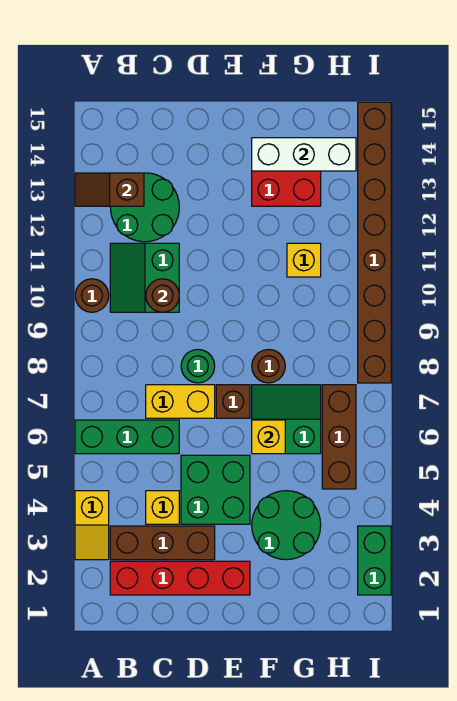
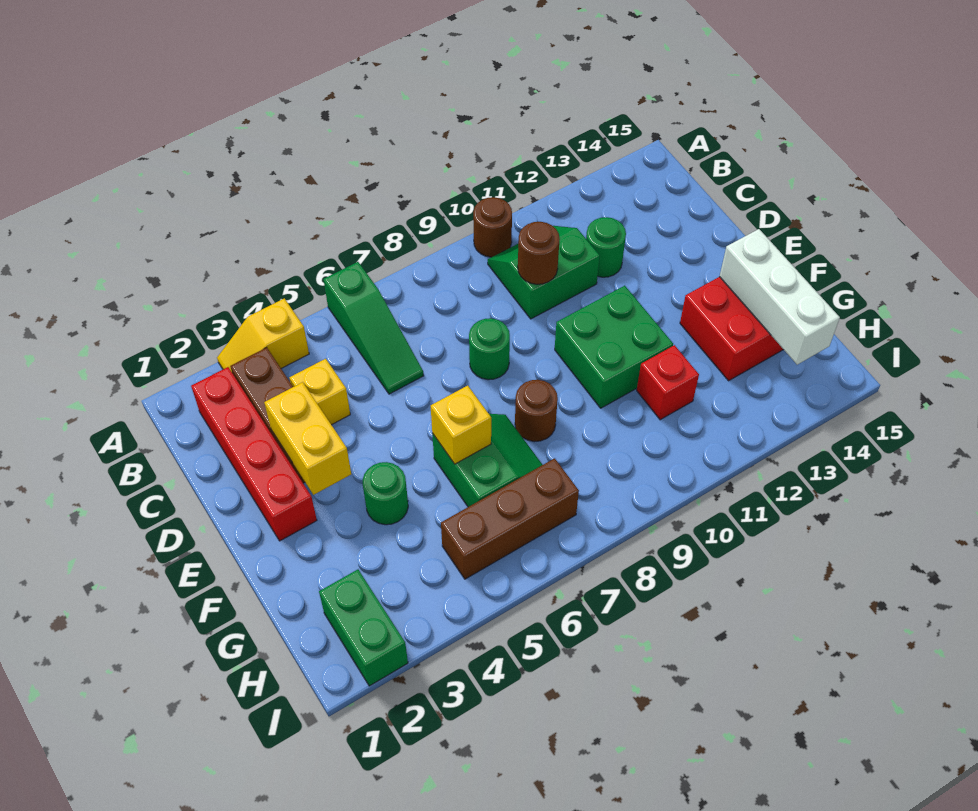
green 1x3 brick [75,420,179,454] -> green 1x3 slope [324,262,424,394]
brown 1x2 slope [75,173,144,206] -> none
green 2x2 round brick [110,173,179,242] -> green 1x1 round brick [586,217,626,277]
yellow 1x2 brick [146,385,215,418] -> yellow 1x2 brick moved to [264,382,351,495]
green 2x2 brick [181,455,250,524] -> green 2x2 brick moved to [555,286,673,408]
brown 1x1 brick [216,385,250,418] -> none
green 2x2 round brick [252,491,321,560] -> green 1x1 round brick [363,462,408,525]
yellow 1x1 brick [287,243,321,277] -> red 1x1 brick [637,345,699,420]
green 1x2 brick [358,526,391,595] -> green 1x2 brick turned to [319,570,408,686]
brown 1x8 brick [358,102,391,383] -> none

